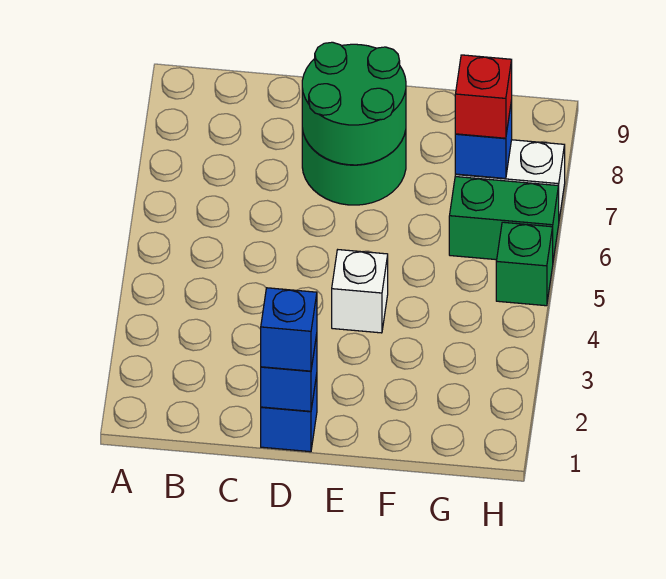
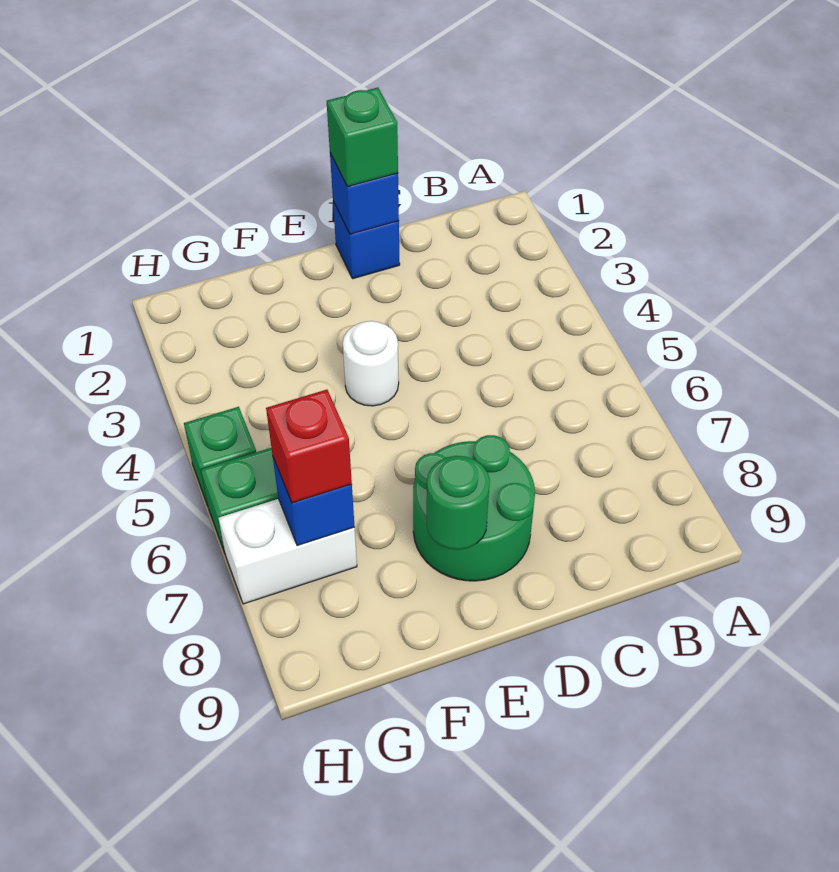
blue 1x1 brick [261,288,317,371] -> green 1x1 brick [327,88,398,187]
green 2x2 round brick [302,42,406,165] -> green 1x1 round brick [427,456,490,550]
white 1x1 brick [332,250,388,333] -> white 1x1 round brick [343,321,399,406]

